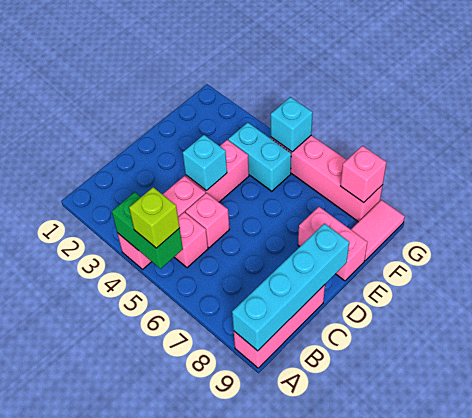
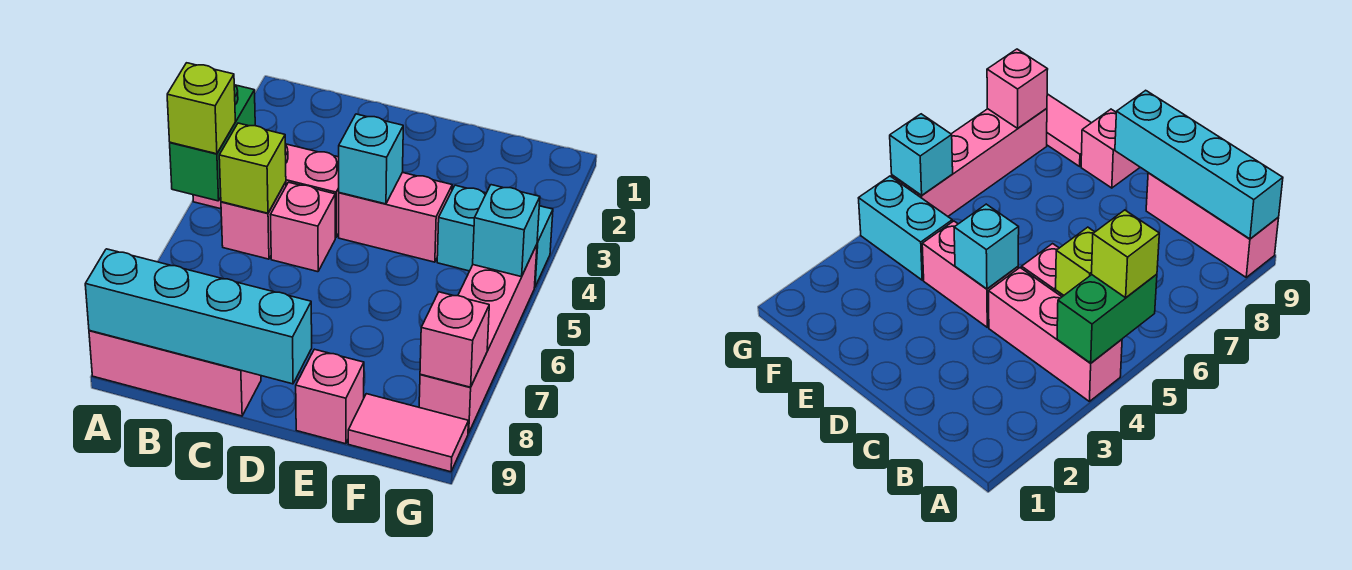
none -> lime 1x1 brick [219,123,286,213]
pink 1x2 brick [298,207,368,281] -> pink 1x1 brick [296,349,364,444]
cyan 1x2 brick [228,122,291,191] -> cyan 1x2 brick turned to [437,185,553,286]

